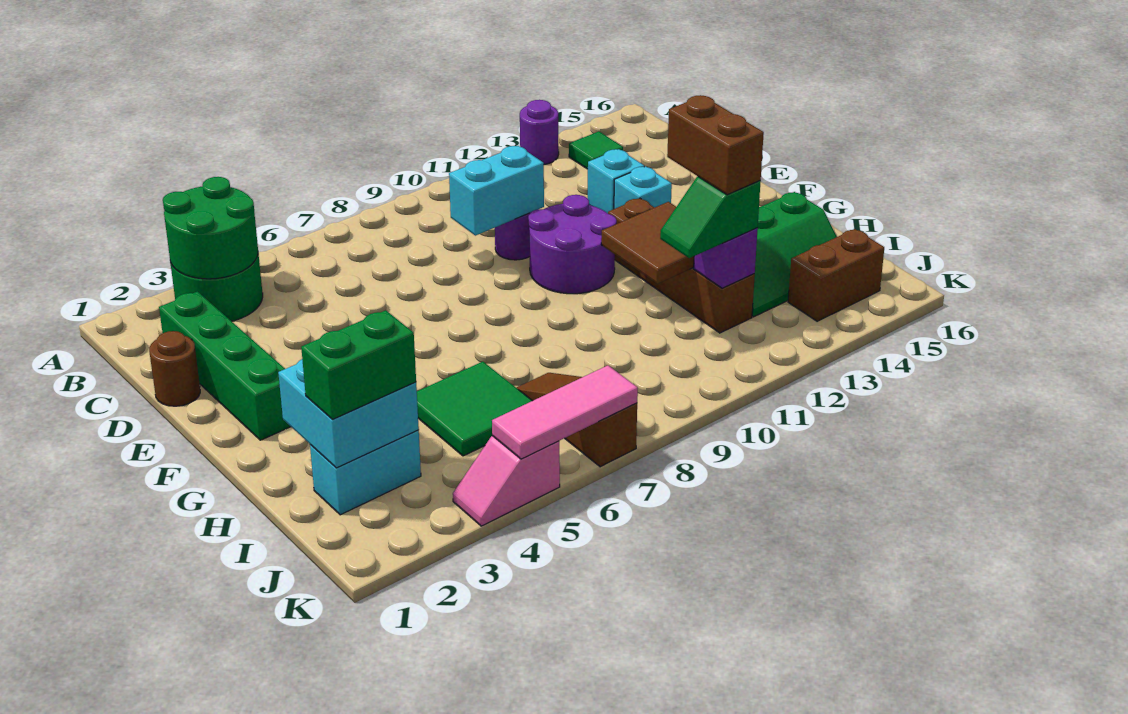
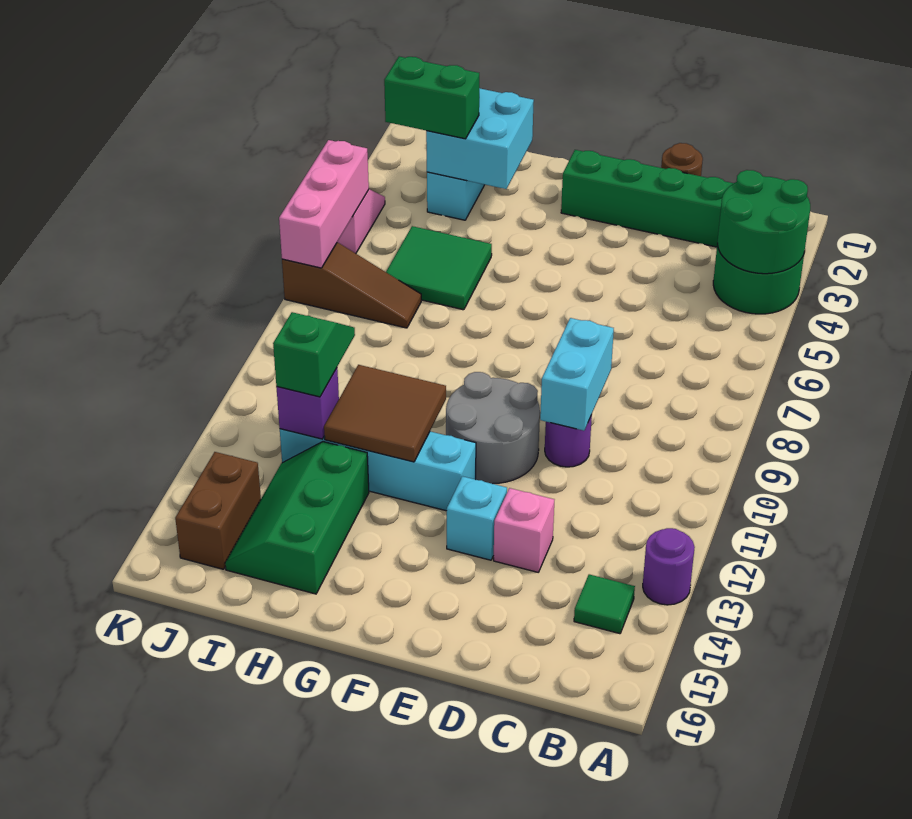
cyan 1x1 brick [588,149,644,213] -> pink 1x1 brick [494,488,554,572]
purple 2x2 round brick [528,195,616,294] -> grey 2x2 round brick [446,372,540,484]
brown 1x4 brick [608,198,755,333] -> cyan 1x4 brick [280,429,476,511]
brown 1x2 brick [667,95,764,195] -> none
green 1x2 brick [301,310,416,419] -> green 1x2 brick turned to [384,56,479,139]
pink 1x3 tile [492,365,638,459] -> pink 1x3 brick [279,140,369,268]

